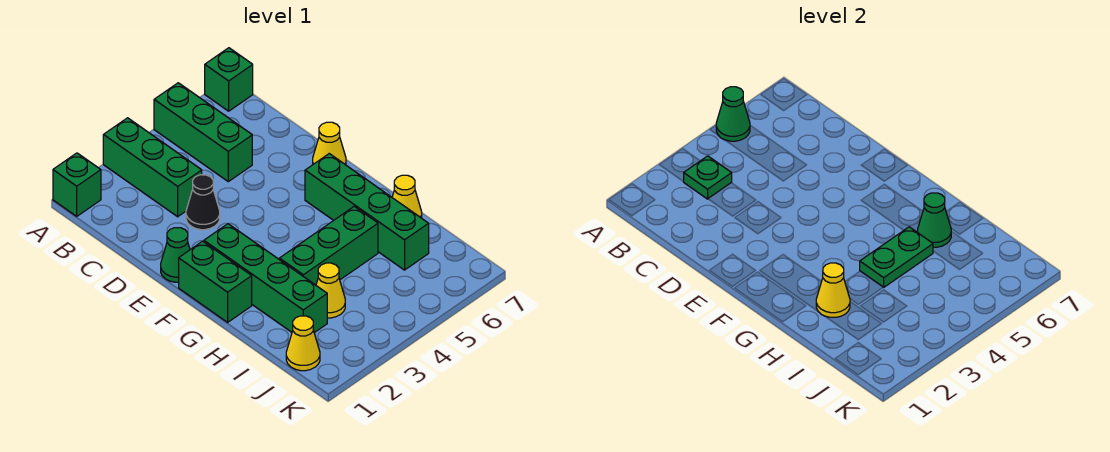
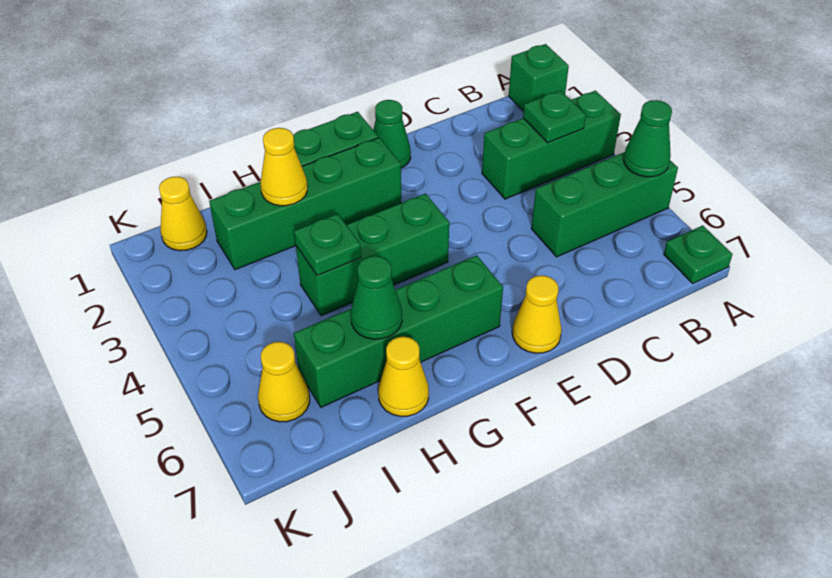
green 1x1 brick [205,48,253,111] -> green 1x1 plate [664,225,732,283]
black 1x1 cone [186,175,220,230] -> none
green 1x3 brick [279,206,378,285] -> green 1x3 brick turned to [296,194,449,316]
green 1x2 plate [860,227,933,287] -> green 1x1 plate [294,214,361,276]
yellow 1x1 cone [316,263,345,318] -> yellow 1x1 cone moved to [258,342,310,422]

